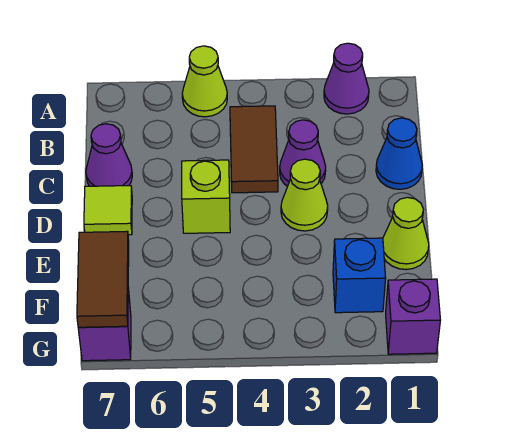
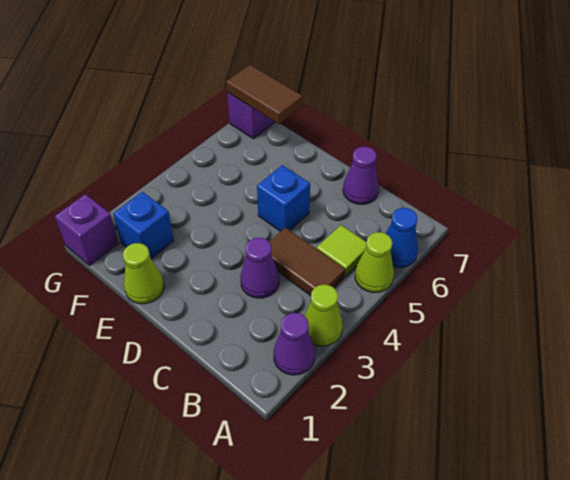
blue 1x1 cone [376,118,422,189] -> blue 1x1 cone moved to [386,208,418,268]
lime 1x1 cone [281,159,328,231] -> lime 1x1 cone moved to [304,284,343,346]
lime 1x1 brick [182,160,230,233] -> blue 1x1 brick [257,165,310,231]
lime 1x1 tile [84,186,132,235] -> lime 1x1 tile moved to [317,225,367,277]

